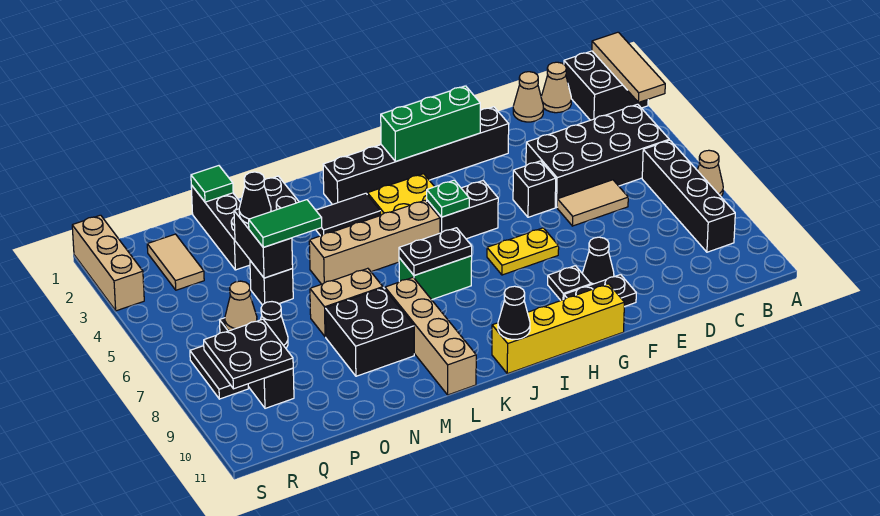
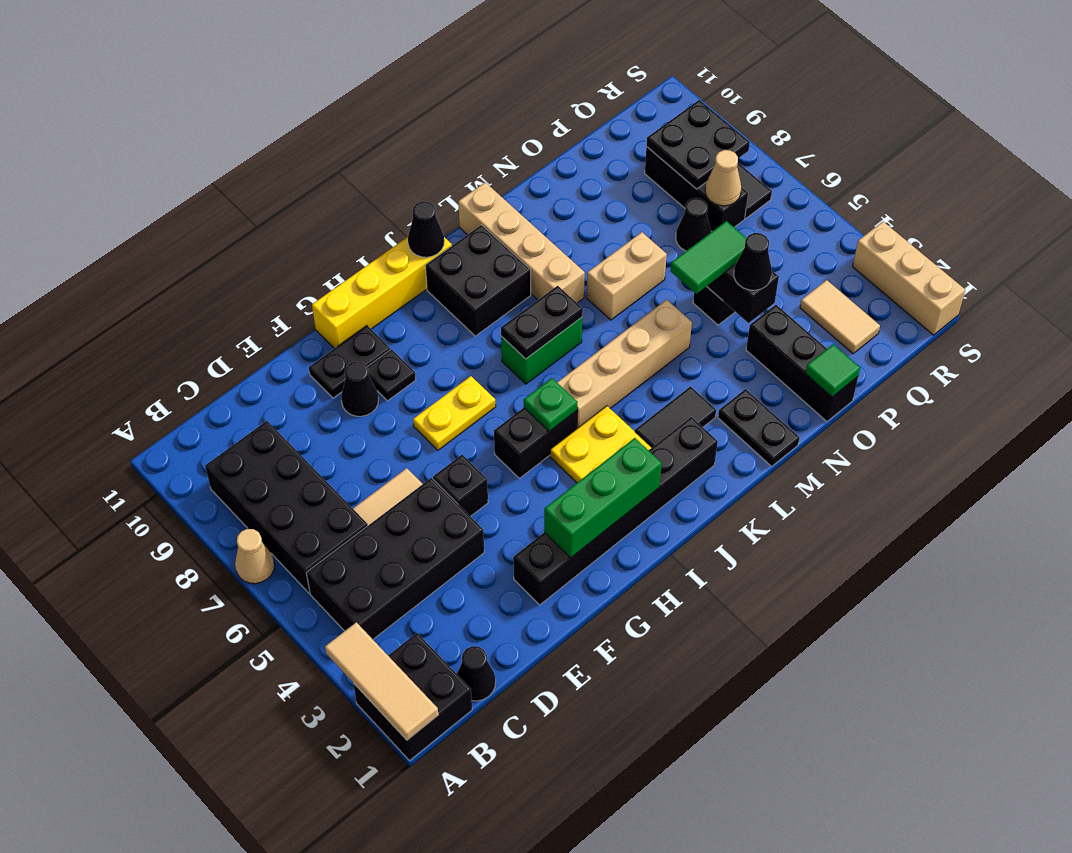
black 1x4 brick [642,140,735,252] -> black 2x4 brick [205,421,368,594]
tan 1x1 cone [541,62,571,113] -> black 1x1 cone [457,646,496,701]
tan 1x1 cone [513,72,544,122] -> none
black 2x2 brick [325,288,414,376] -> black 2x2 brick moved to [425,225,531,336]

